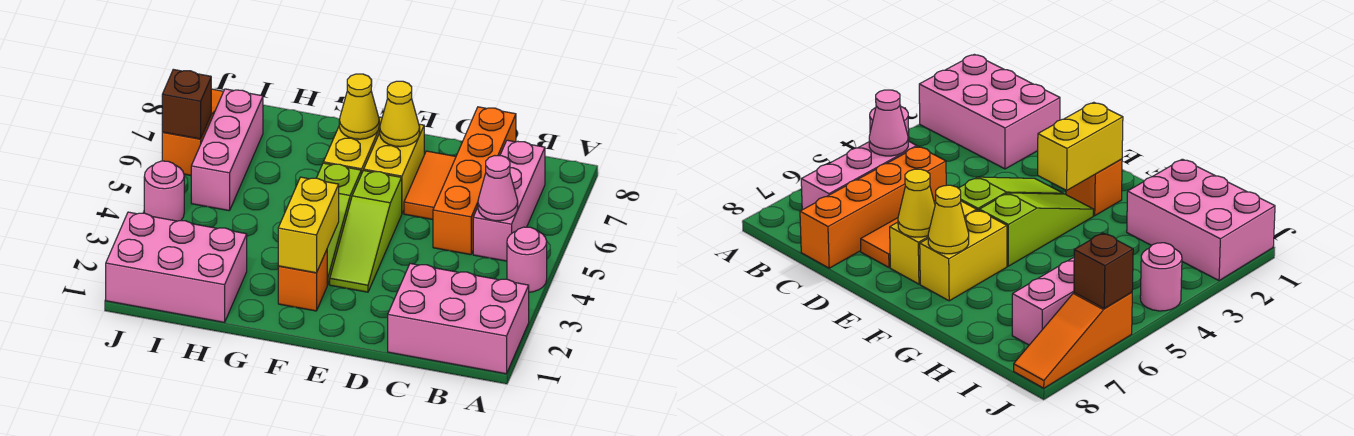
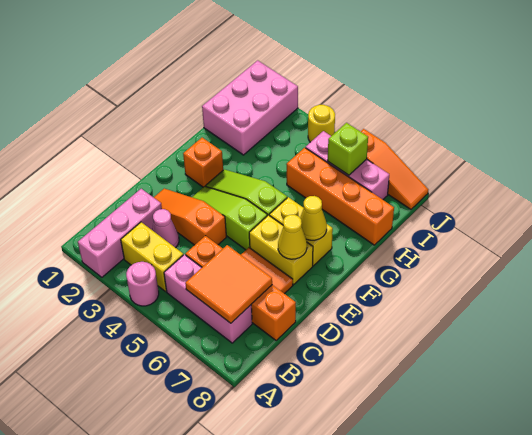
pink 2x3 brick [388,264,529,374] -> pink 1x3 brick [78,189,162,277]
pink 1x1 cone [478,156,518,221] -> pink 1x1 cone moved to [152,209,179,248]
none -> orange 2x2 tile [185,245,272,323]
none -> orange 1x3 slope [154,189,226,245]
yellow 1x2 brick [278,177,339,273] -> yellow 1x2 brick moved to [121,222,183,292]
none -> orange 1x4 brick [286,148,394,245]
none -> lime 1x1 brick [328,123,368,175]
pink 1x1 round brick [144,161,184,221] -> yellow 1x1 round brick [308,105,335,142]
brown 1x1 brick [162,69,211,139] -> none

